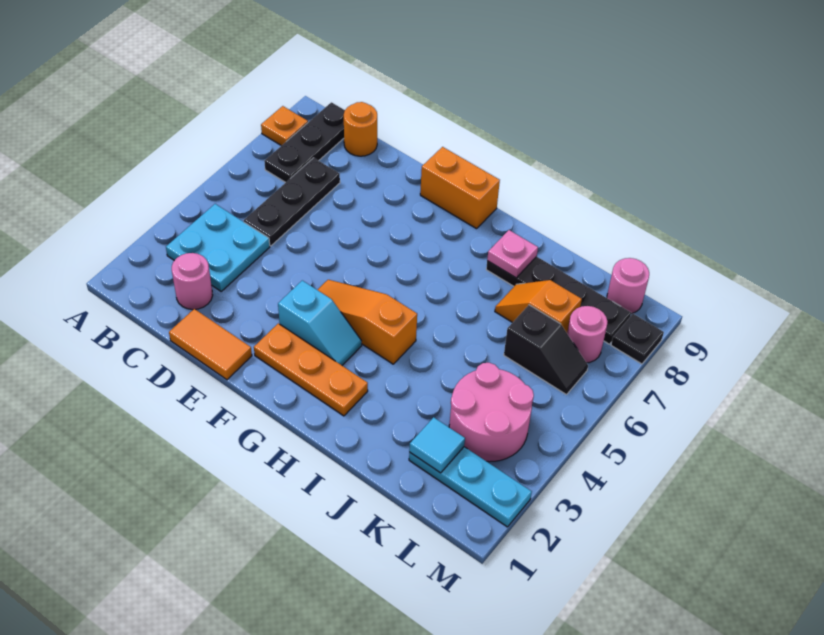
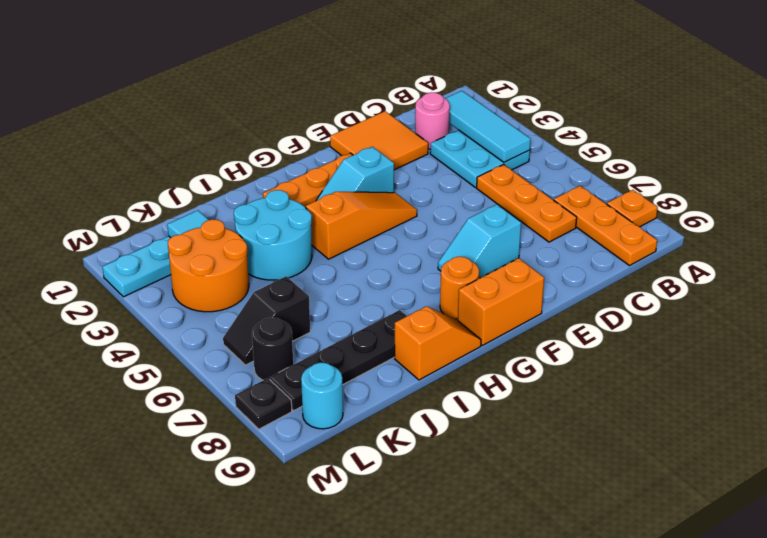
none -> cyan 1x3 tile [445,91,530,162]
black 1x3 plate [264,102,345,183] -> orange 1x3 plate [554,186,657,266]
black 1x3 plate [244,158,340,246] -> orange 1x3 plate [477,165,577,242]
orange 1x1 round brick [344,102,377,156] -> orange 1x1 round brick moved to [440,257,479,319]
orange 1x2 tile [169,309,252,380] -> orange 2x2 tile [330,111,428,170]
none -> cyan 1x2 slope [438,204,521,278]
none -> cyan 2x2 round brick [234,190,312,280]
pink 1x1 plate [487,230,538,278] -> none
orange 1x2 slope [495,280,582,333] -> orange 1x2 slope moved to [395,306,481,380]
pink 2x2 round brick [449,363,534,462] -> orange 2x2 round brick [168,219,249,312]
pink 1x1 round brick [567,306,608,363] -> black 1x1 round brick [252,317,293,380]
pink 1x1 round brick [607,258,649,314] -> cyan 1x1 round brick [301,363,343,429]

